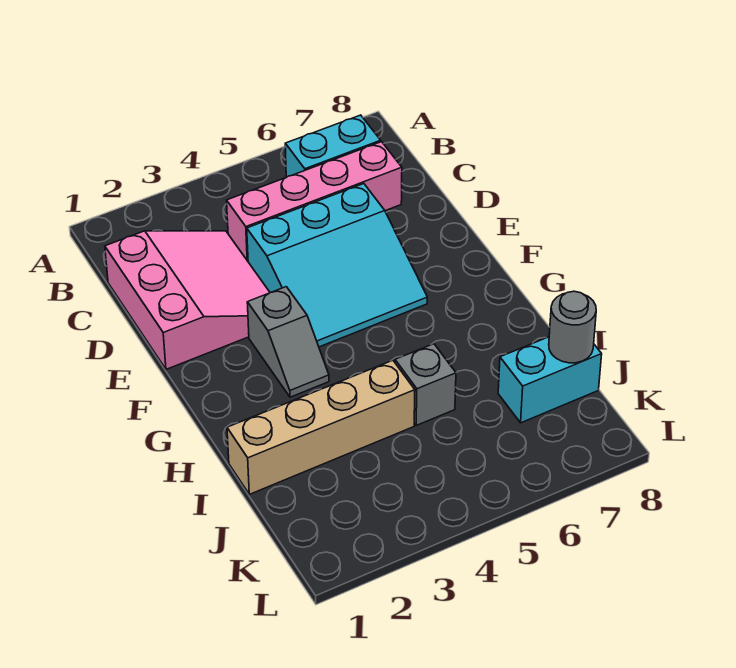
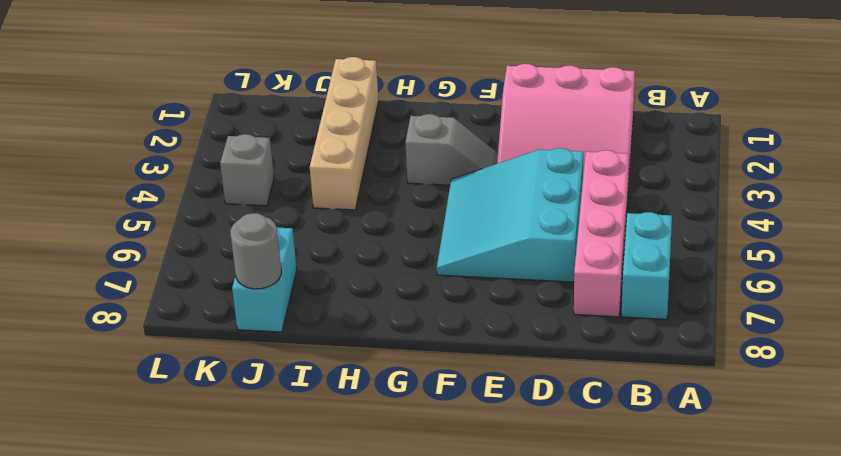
grey 1x2 slope [247,287,329,397] -> grey 1x2 slope turned to [405,114,498,185]
grey 1x1 brick [395,344,456,425] -> grey 1x1 brick moved to [220,134,274,206]

